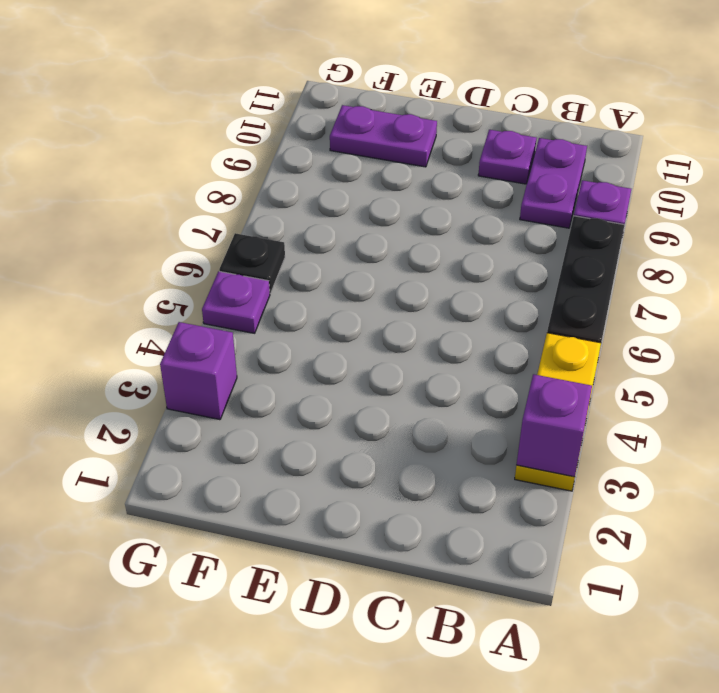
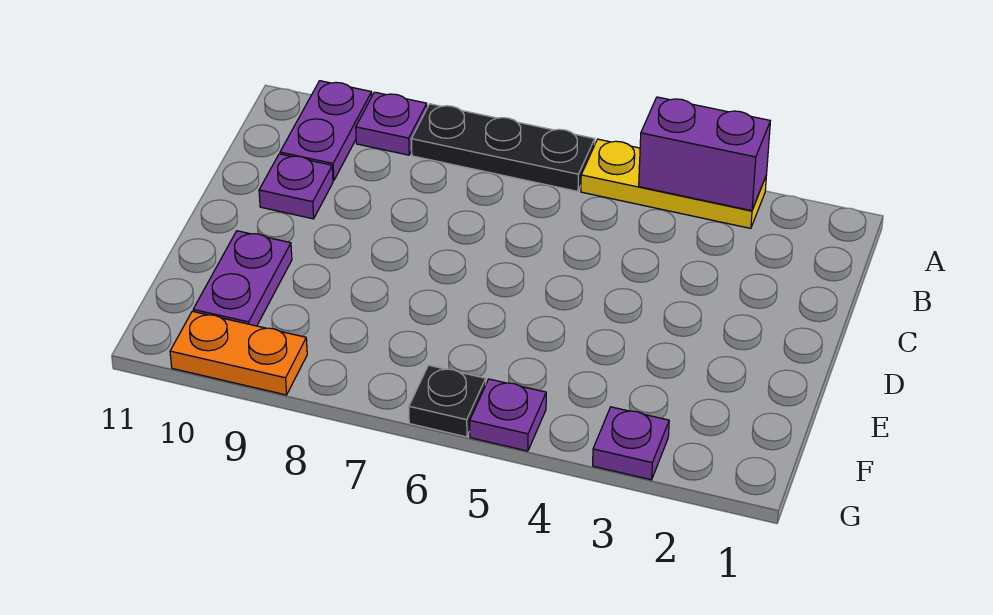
purple 1x1 brick [517,374,592,477] -> purple 1x2 brick [639,97,770,211]
purple 1x2 plate [520,138,587,228] -> purple 1x2 plate turned to [280,81,372,181]
purple 1x1 brick [160,322,237,420] -> purple 1x1 plate [593,407,669,480]
none -> orange 1x2 plate [170,311,307,395]

